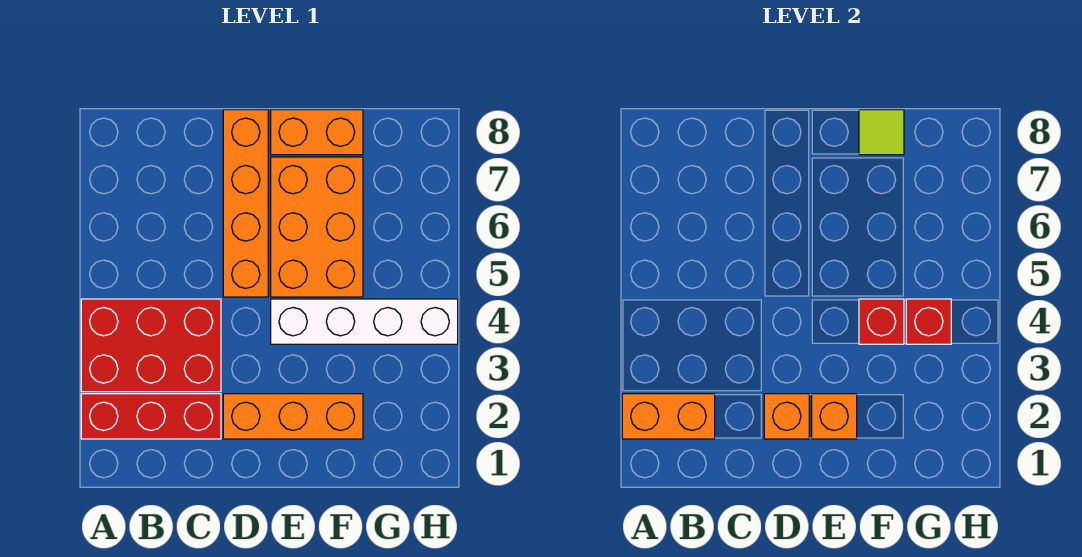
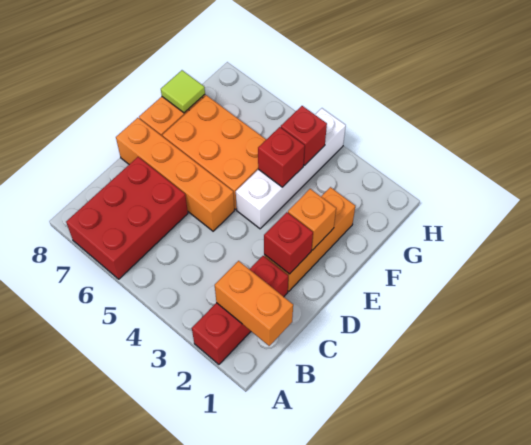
orange 1x2 brick [622,394,715,439] -> orange 1x2 brick turned to [215,261,293,346]
red 2x3 brick [81,299,221,392] -> red 2x3 brick moved to [66,157,188,279]
orange 1x1 brick [764,394,809,439] -> red 1x1 brick [264,212,313,274]

